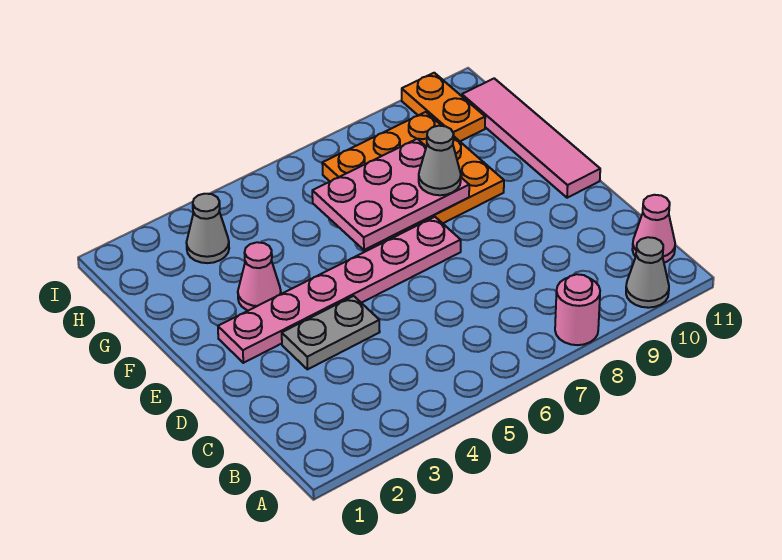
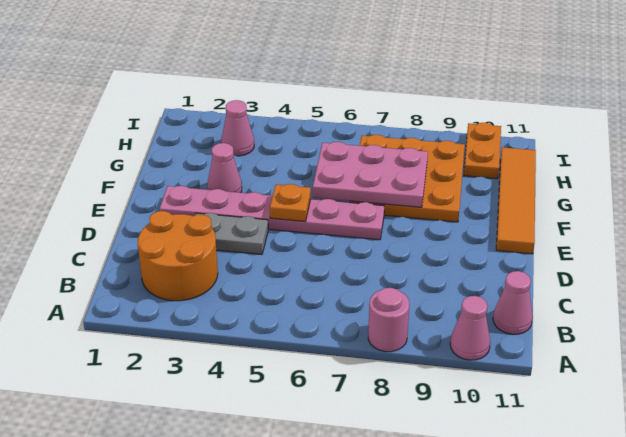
grey 1x1 cone [626,237,669,308] -> pink 1x1 cone [450,296,490,360]
none -> orange 2x2 round brick [138,211,218,301]
none -> orange 1x1 plate [270,184,311,222]
pink 1x4 tile [462,78,600,198] -> orange 1x4 tile [496,147,536,254]
grey 1x1 cone [419,126,461,195] -> none
grey 1x1 cone [186,194,229,263] -> pink 1x1 cone [221,100,254,156]

